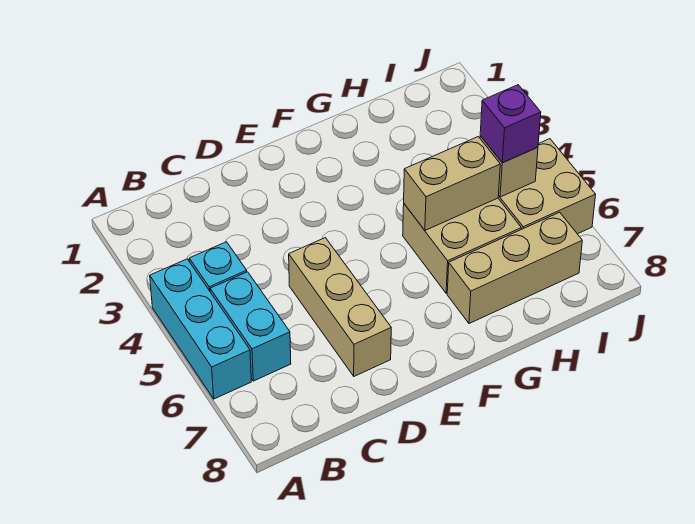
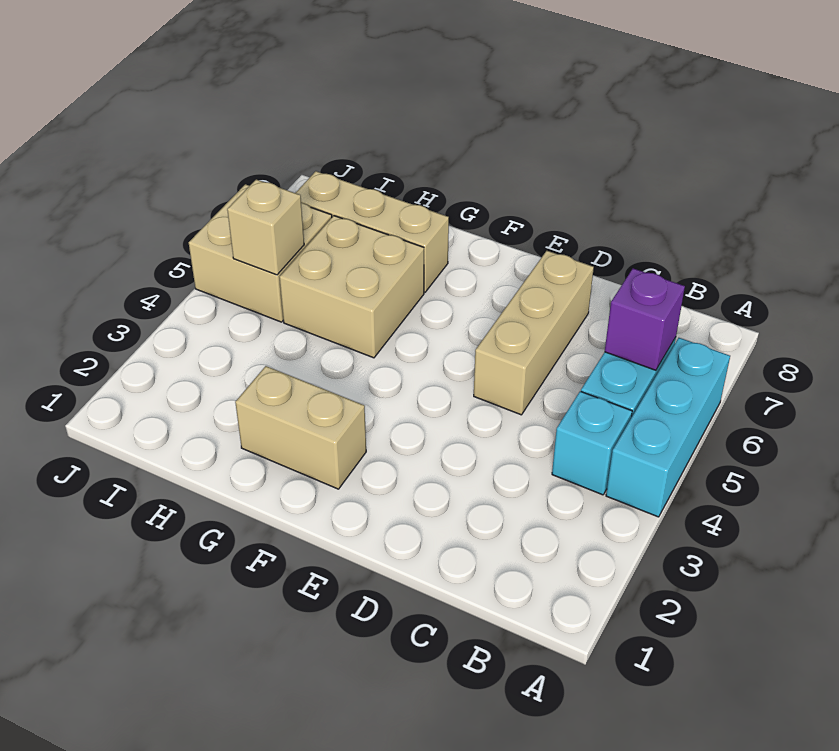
tan 1x2 brick [404,137,500,230] -> tan 1x2 brick moved to [235,366,366,489]
purple 1x1 brick [480,85,541,163] -> purple 1x1 brick moved to [605,269,685,370]

